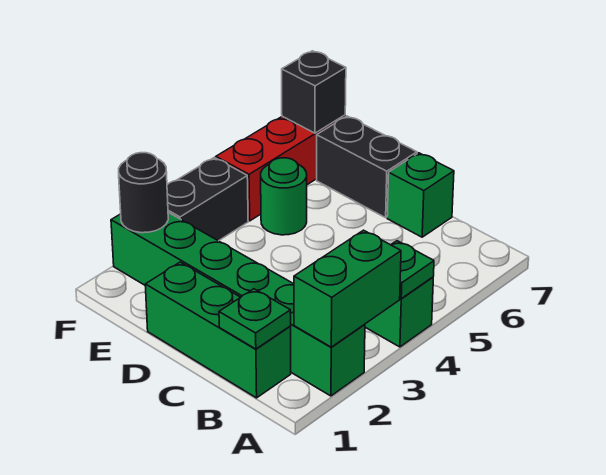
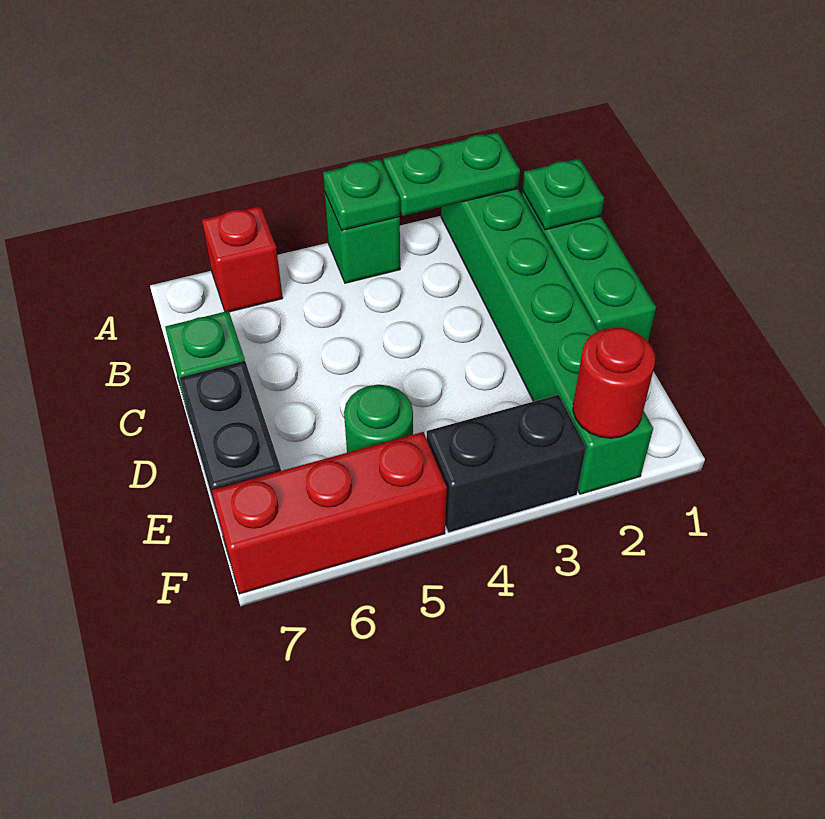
green 1x2 brick [294,230,401,347] -> green 1x2 plate [383,132,520,216]
none -> red 1x1 brick [202,206,283,312]
black 1x1 round brick [119,153,168,233] -> red 1x1 round brick [573,327,655,438]
black 1x1 brick [282,51,346,133] -> none

